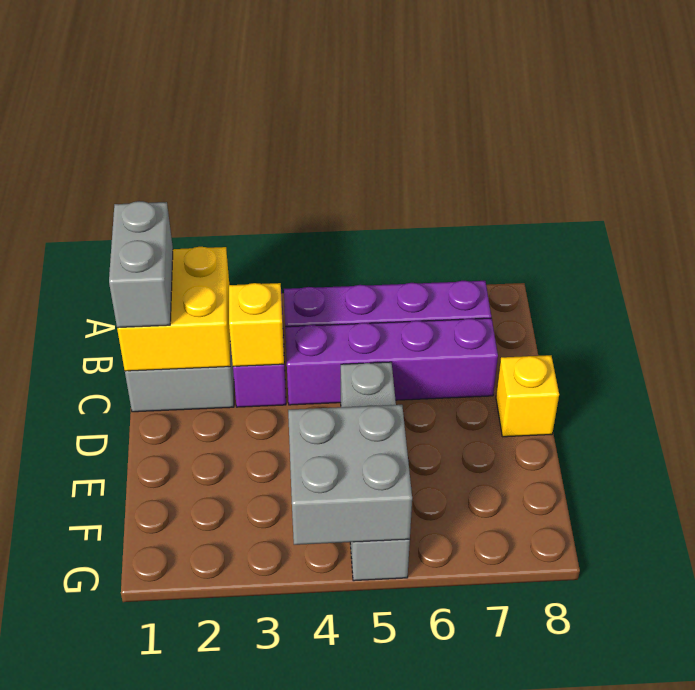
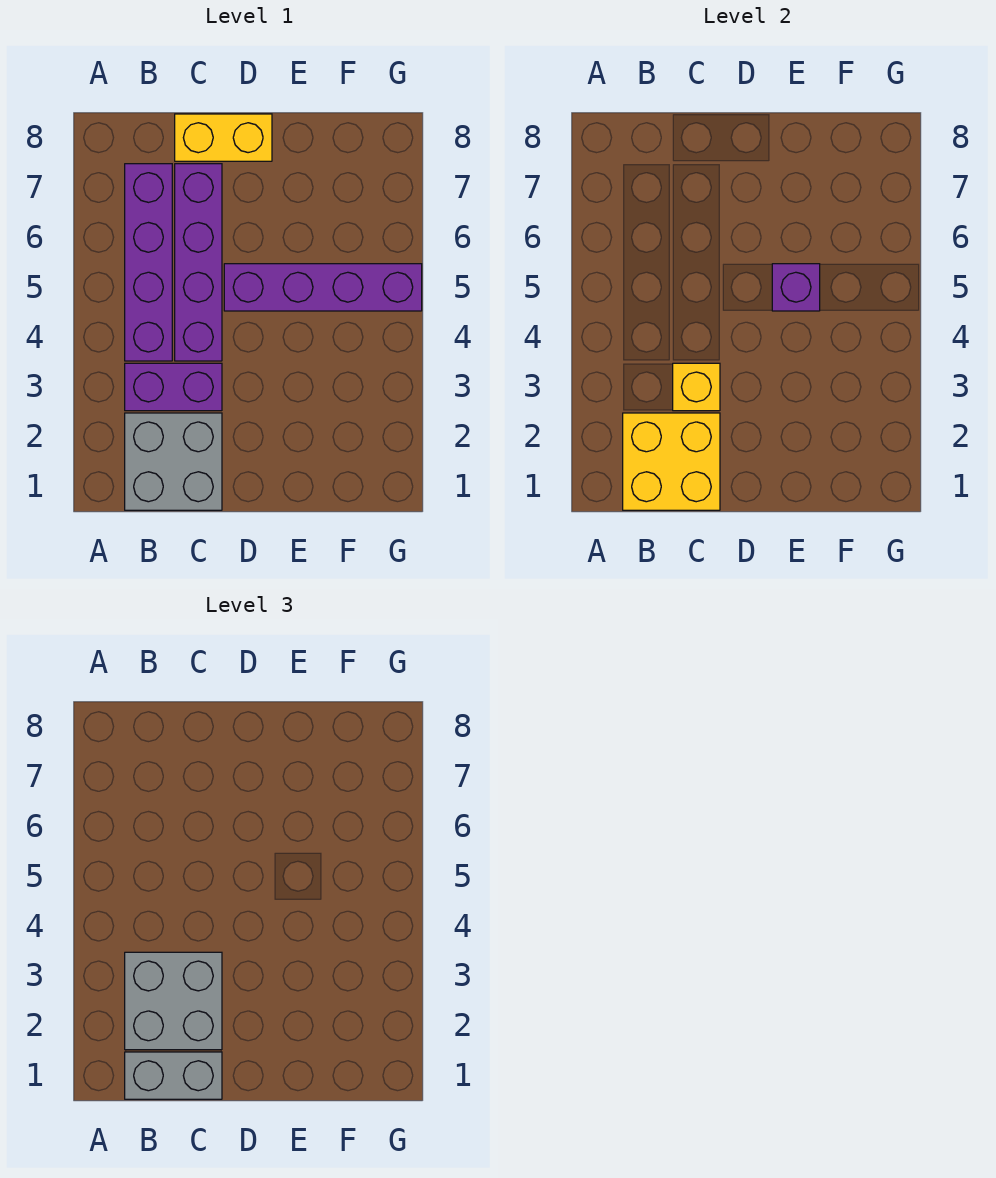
grey 1x4 brick [341,362,410,581] -> purple 1x4 brick [224,264,422,311]
yellow 1x1 brick [496,355,559,437] -> yellow 1x2 brick [175,114,272,161]
none -> purple 1x1 brick [772,264,820,311]
grey 2x2 brick [288,405,412,545] -> grey 2x2 brick moved to [125,952,222,1050]

